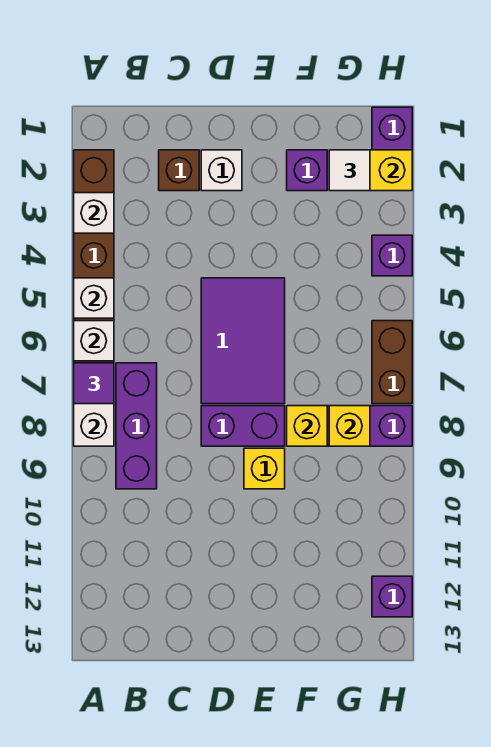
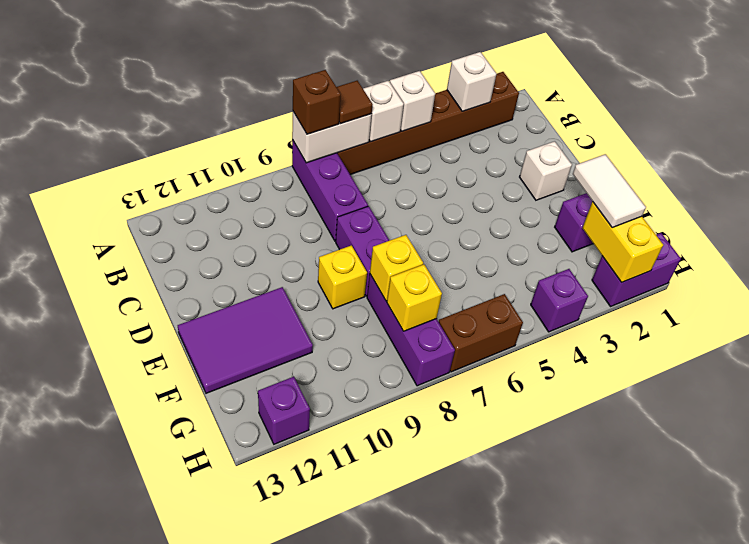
purple 1x1 tile [74,363,114,404] -> brown 1x1 tile [337,81,373,124]
purple 1x3 brick [116,363,157,489] -> purple 1x3 brick turned to [292,140,368,241]
brown 1x1 brick [159,150,199,191] -> brown 1x1 brick moved to [293,70,341,134]
purple 2x3 tile [201,278,285,404] -> purple 2x3 tile moved to [178,287,313,393]
white 1x1 tile [329,150,370,191] -> white 1x2 tile [573,154,646,227]

